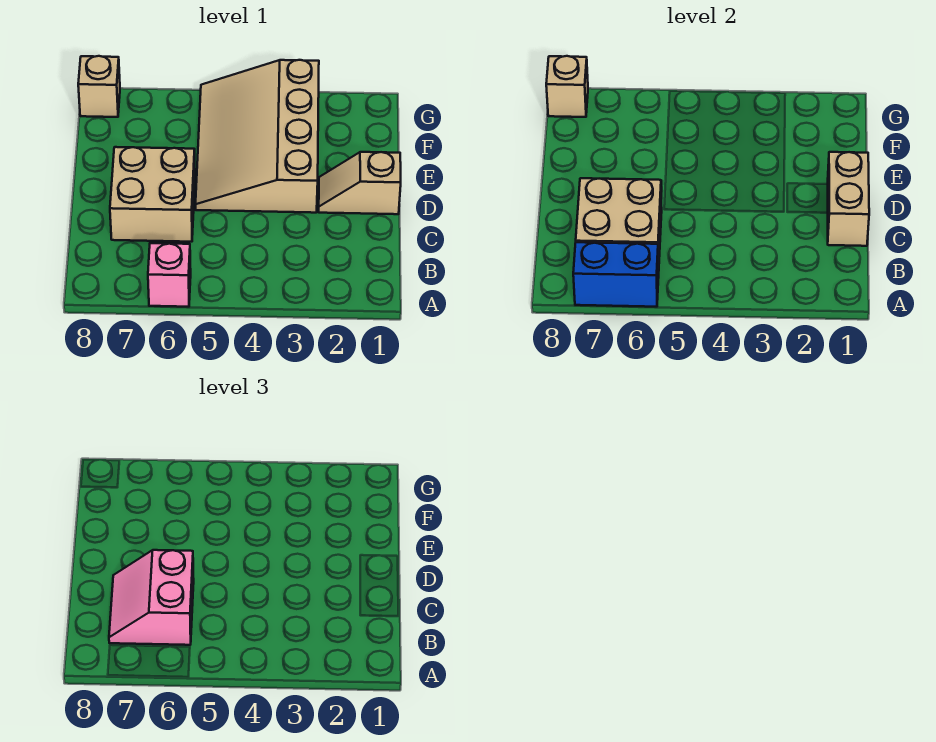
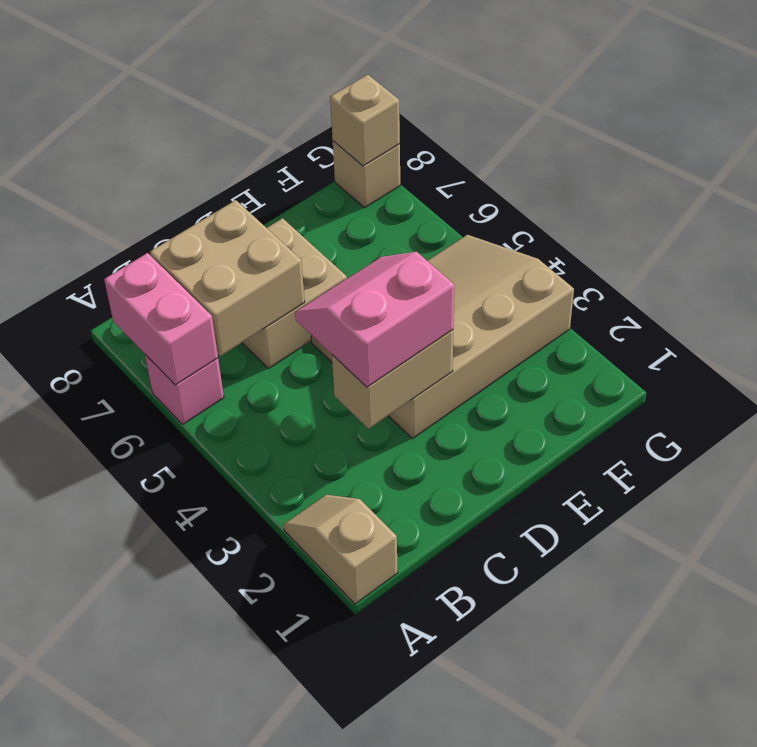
blue 1x2 brick [573,242,659,307] -> pink 1x2 brick [104,253,218,385]
pink 2x2 slope [109,550,194,645] -> pink 2x2 slope moved to [295,252,454,387]
tan 1x2 brick [828,152,869,246] -> tan 1x2 brick moved to [332,330,453,429]
tan 1x2 slope [319,152,401,214] -> tan 1x2 slope moved to [284,495,398,604]

